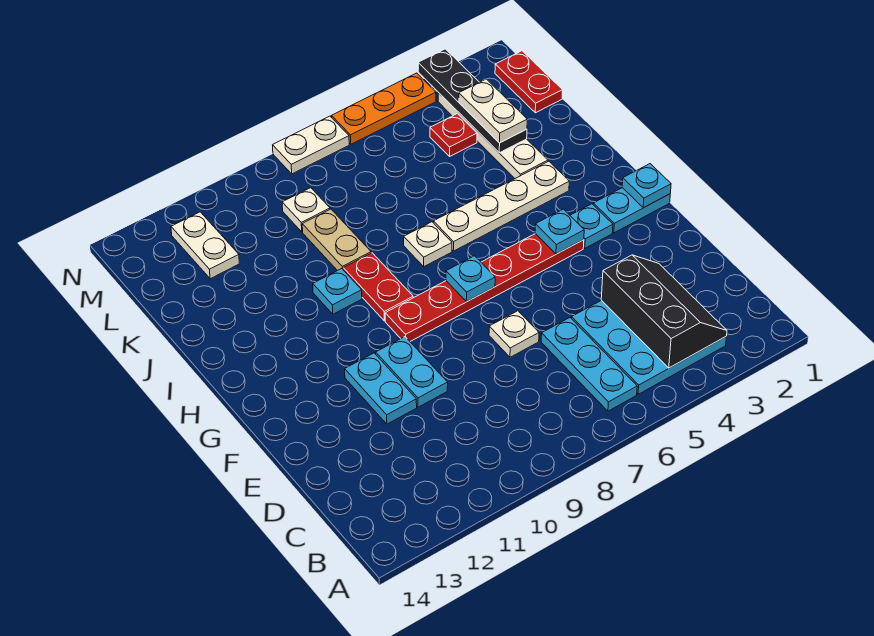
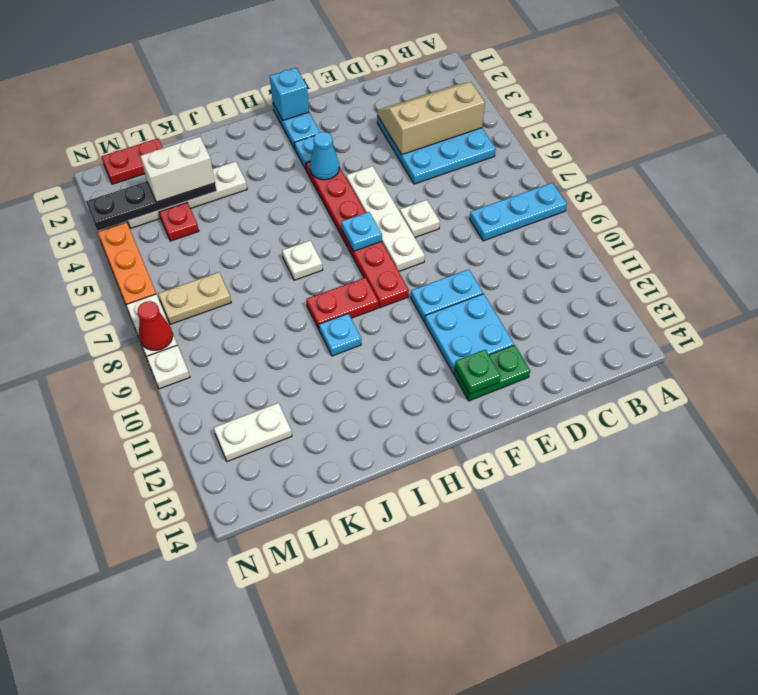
black 2x3 slope [601,255,727,368] -> tan 2x3 slope [377,82,485,155]
cyan 1x3 plate [541,318,637,411] -> cyan 1x3 plate moved to [470,183,567,241]
cyan 1x2 plate [345,353,417,424] -> cyan 2x2 plate [425,294,514,374]
none -> green 1x2 plate [454,345,530,401]
none -> green 1x1 plate [455,350,501,394]
cyan 1x1 plate [622,164,671,208] -> cyan 1x1 brick [270,68,309,120]
cyan 1x1 plate [535,209,584,254] -> cyan 1x1 cone [310,132,339,180]
white 1x4 plate [433,161,569,251] -> white 1x4 plate moved to [346,166,425,271]
tan 1x2 plate [302,209,371,271] -> tan 1x2 plate moved to [158,272,231,324]
white 1x2 plate [459,79,527,143] -> white 1x2 brick [140,137,215,202]
white 1x1 plate [282,188,330,232] -> white 1x1 plate moved to [146,345,190,389]
none -> red 1x1 cone [138,301,173,350]

